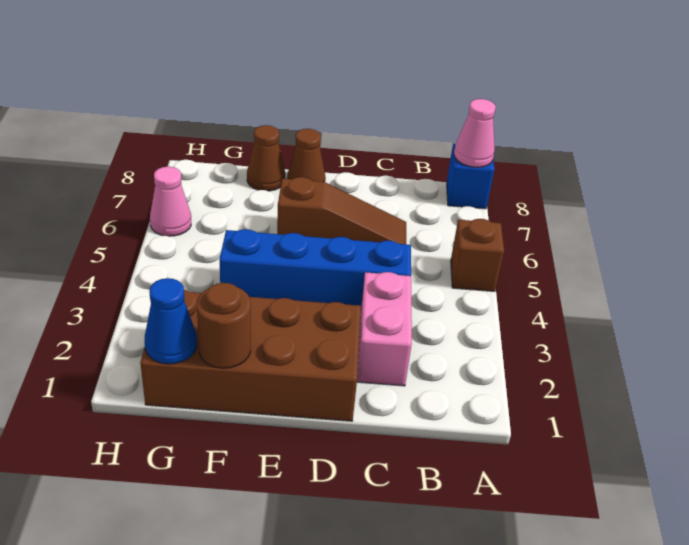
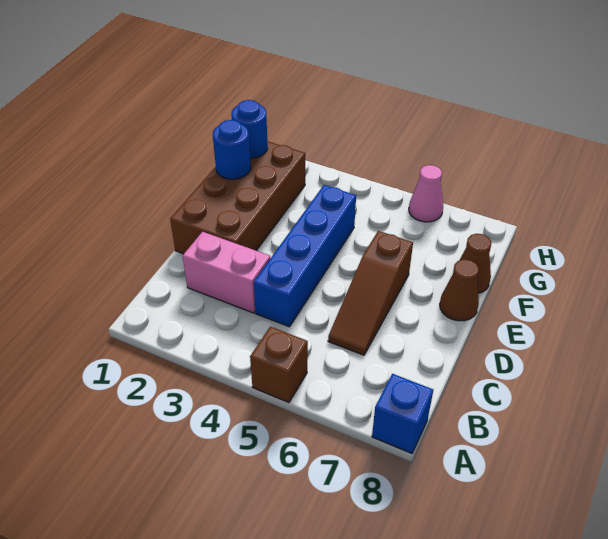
pink 1x1 cone [454,99,496,167] -> none
brown 1x1 round brick [197,283,251,368] -> blue 1x1 round brick [213,120,251,179]
blue 1x1 cone [144,278,197,364] -> blue 1x1 round brick [231,100,268,158]

